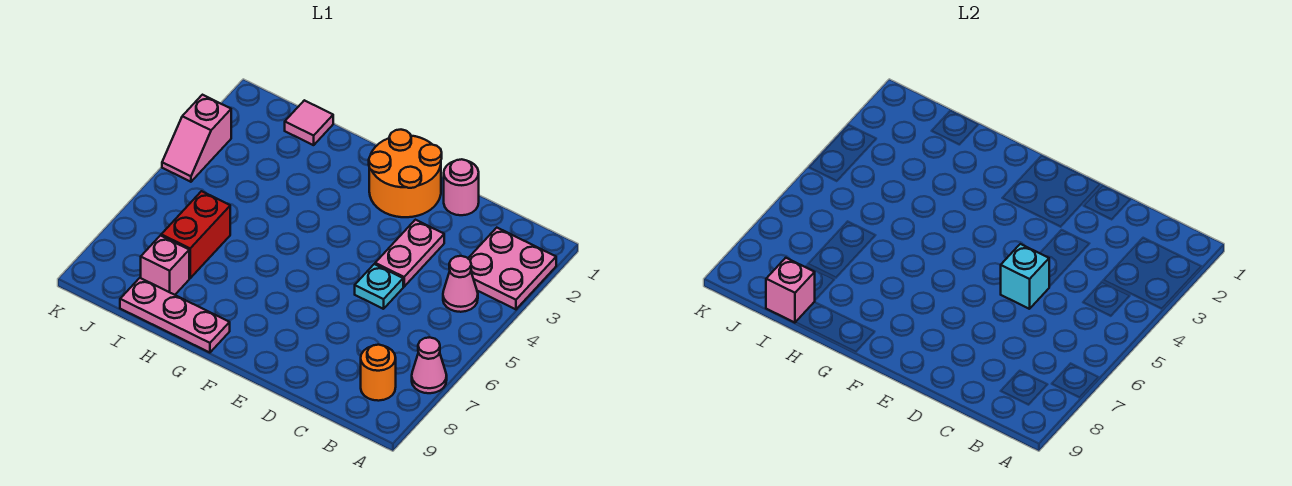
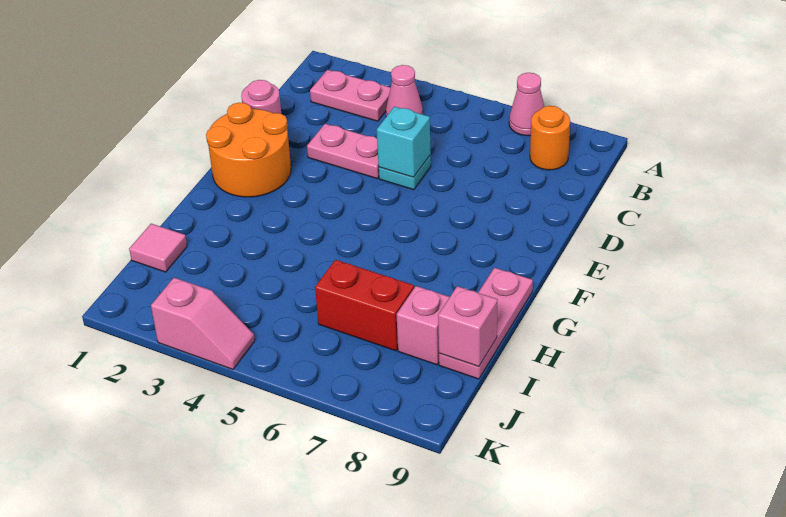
pink 2x2 plate [468,228,556,309] -> pink 1x2 plate [310,70,391,121]

